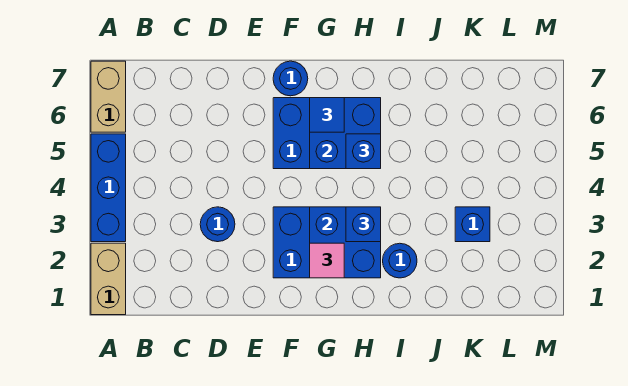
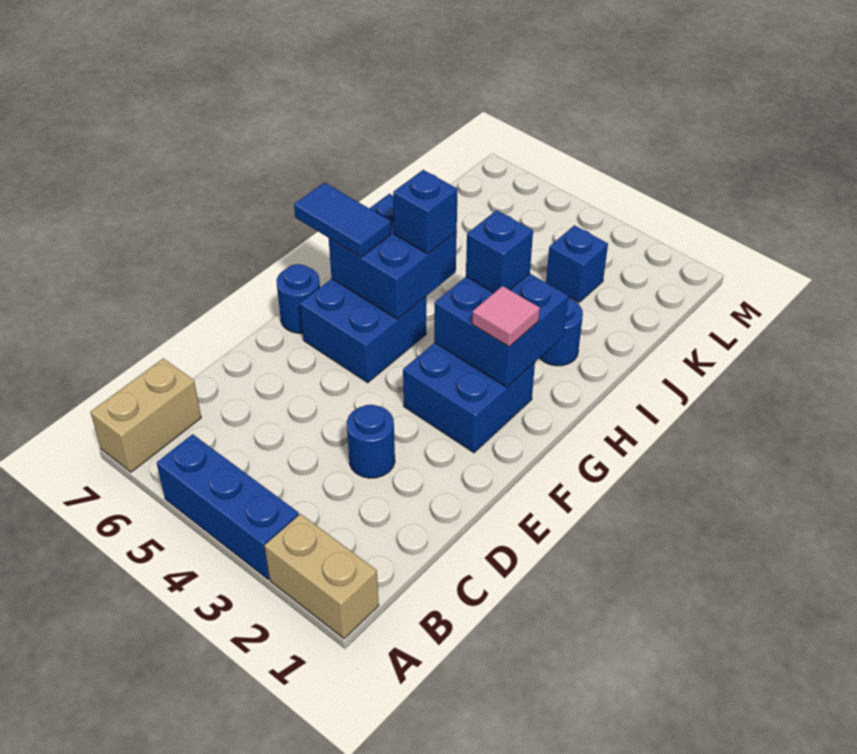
tan 1x2 brick [91,61,126,132] -> tan 1x2 brick turned to [90,358,201,472]
blue 1x1 tile [310,98,344,132] -> blue 1x2 tile [294,183,391,257]

